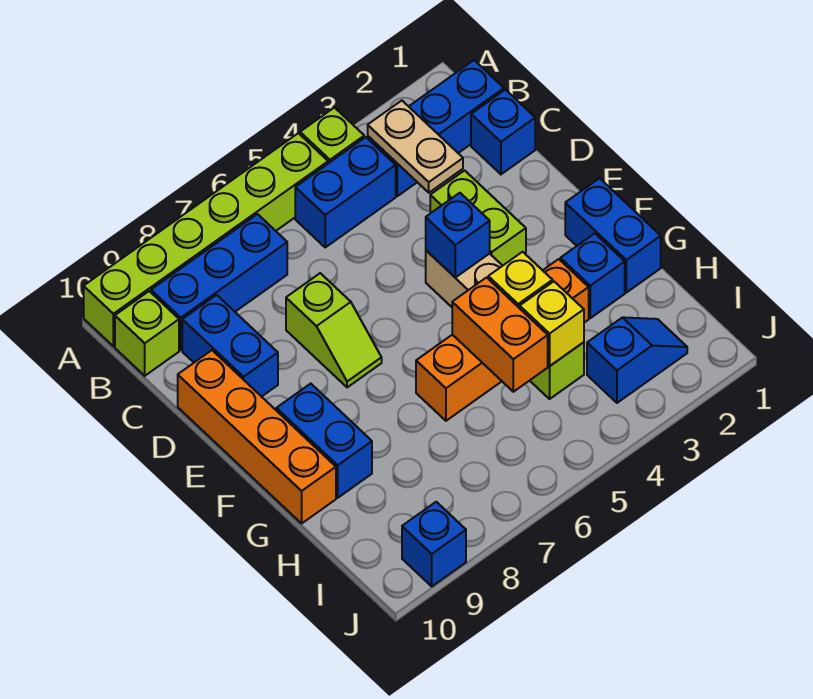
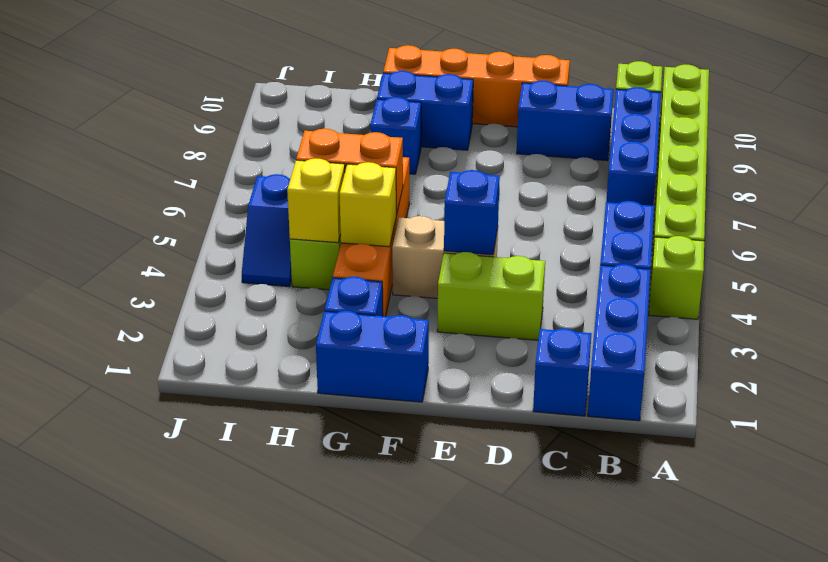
tan 1x2 plate [368,101,463,193] -> none
lime 1x2 slope [286,273,382,387] -> none
blue 1x2 slope [587,317,687,403] -> blue 1x2 slope moved to [242,174,292,286]
blue 1x1 brick [402,502,466,586] -> blue 1x1 brick moved to [370,97,421,174]

